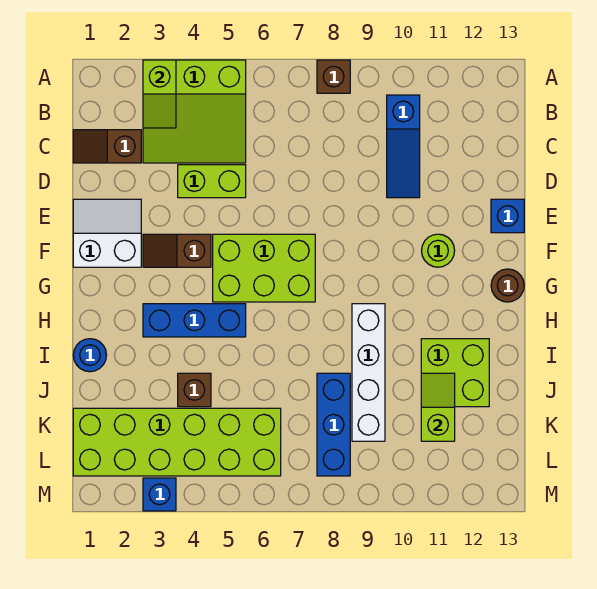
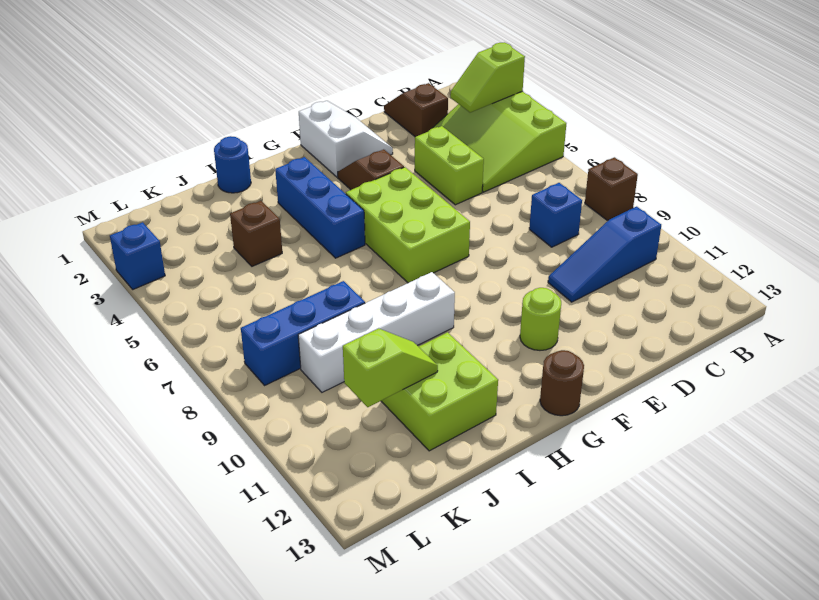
blue 1x1 brick [491,199,524,233] -> blue 1x1 brick moved to [529,183,582,247]
lime 2x6 brick [73,408,281,476] -> none

